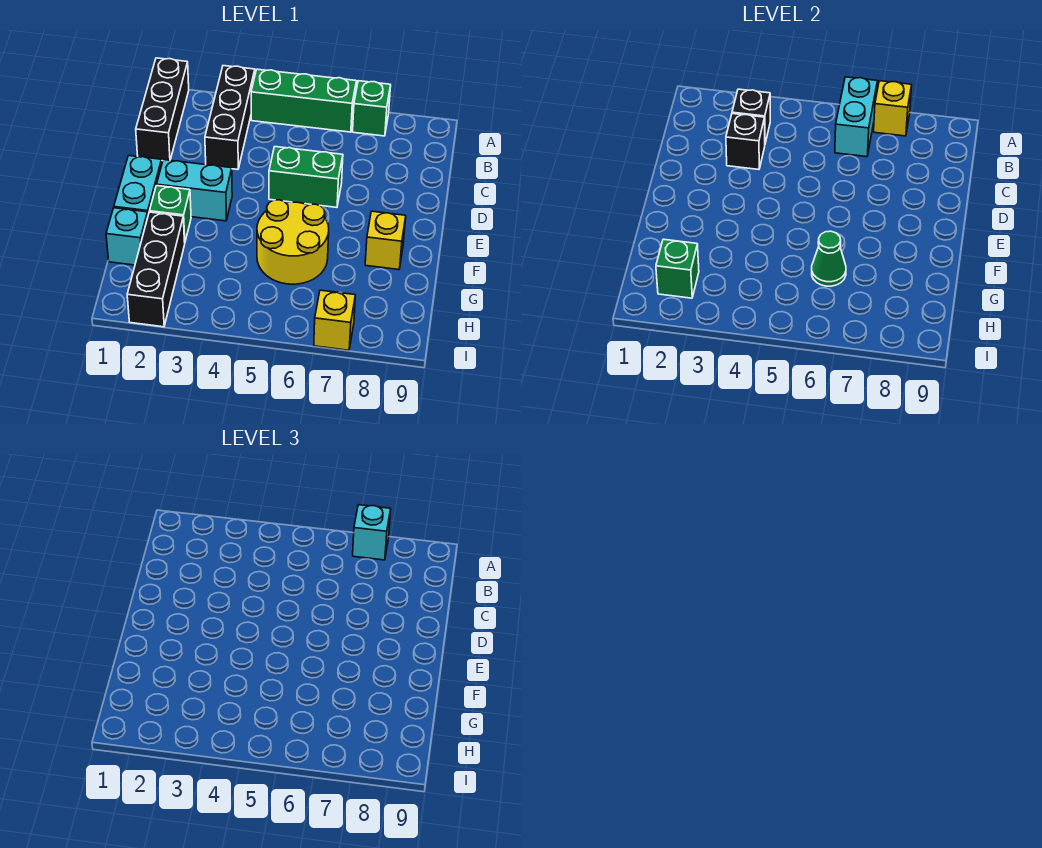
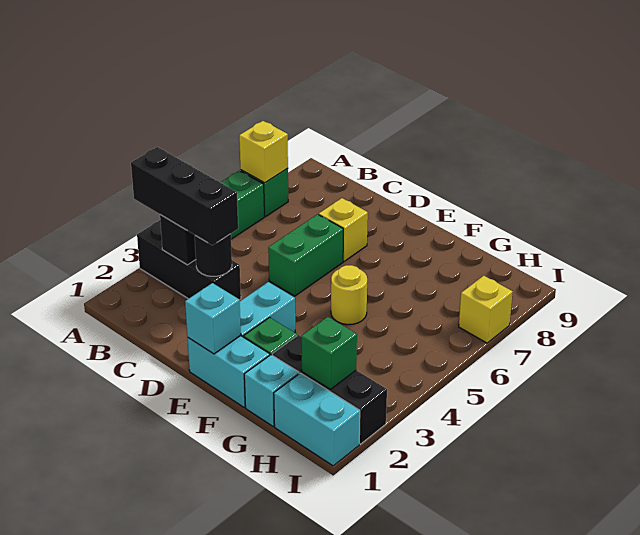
black 1x3 brick [136,58,189,161] -> black 1x3 brick moved to [131,147,238,245]
cyan 1x2 brick [835,77,877,157] -> cyan 1x2 brick moved to [274,373,360,466]
cyan 1x1 brick [353,505,391,560] -> cyan 1x1 brick moved to [185,283,241,354]
black 1x1 brick [726,114,765,170] -> black 1x1 round brick [195,234,232,276]
yellow 2x2 round brick [257,200,329,284] -> yellow 1x1 round brick [331,265,367,325]
yellow 1x1 brick [365,211,406,270] -> yellow 1x1 brick moved to [319,198,368,261]
green 1x1 cone [812,231,846,286] -> none

